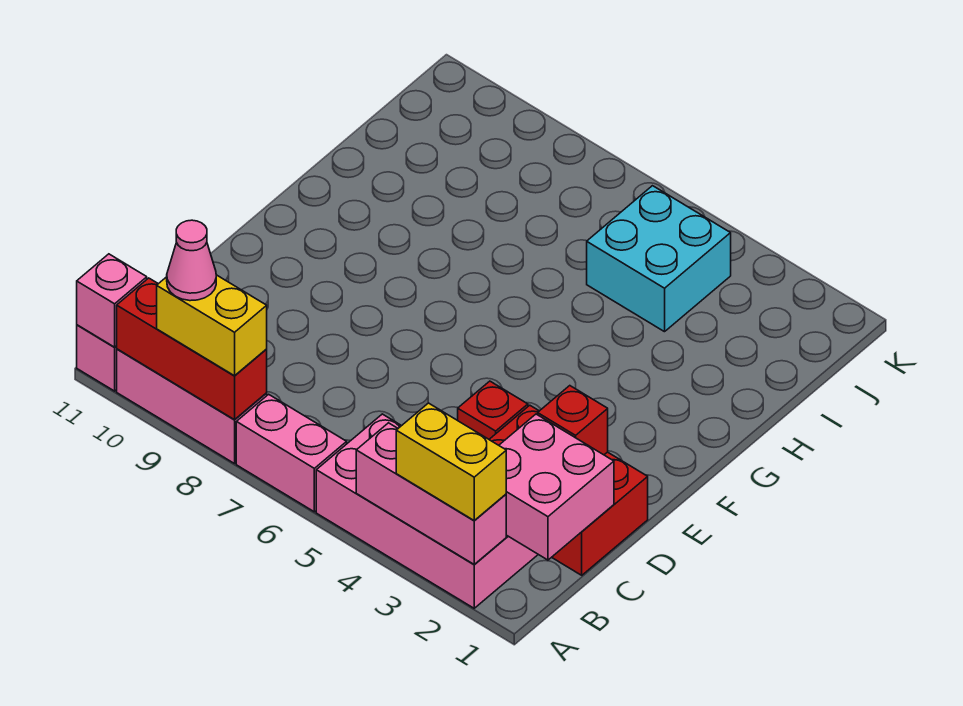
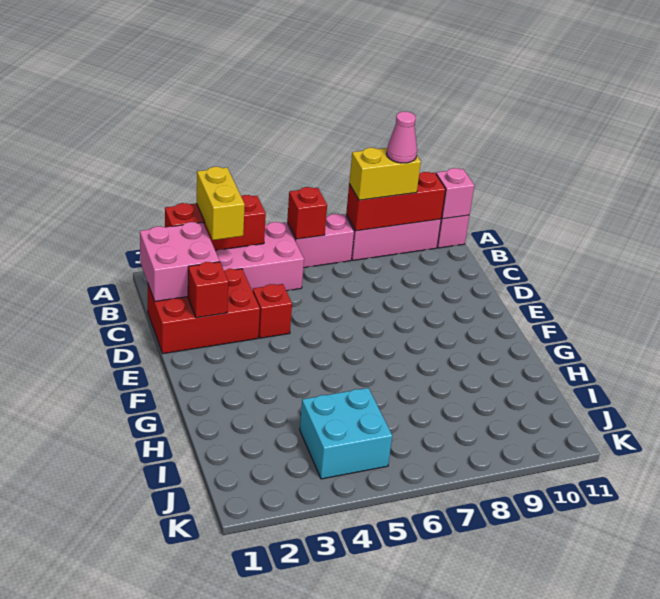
pink 1x3 brick [356,423,506,565] -> red 1x3 brick [165,195,266,250]
yellow 1x2 brick [396,403,506,521] -> yellow 1x2 brick turned to [197,167,245,240]
none -> red 1x1 brick [287,187,327,239]

